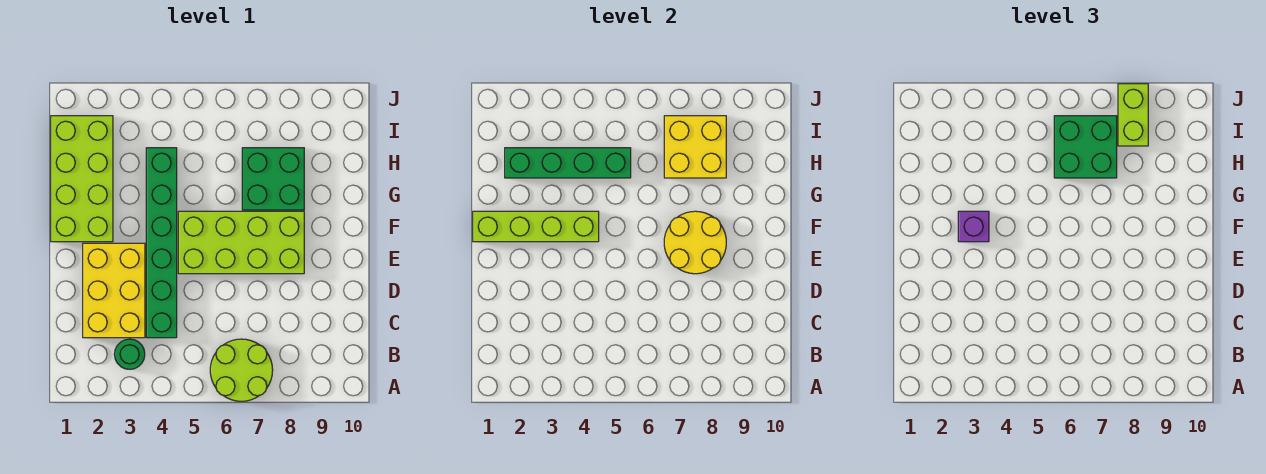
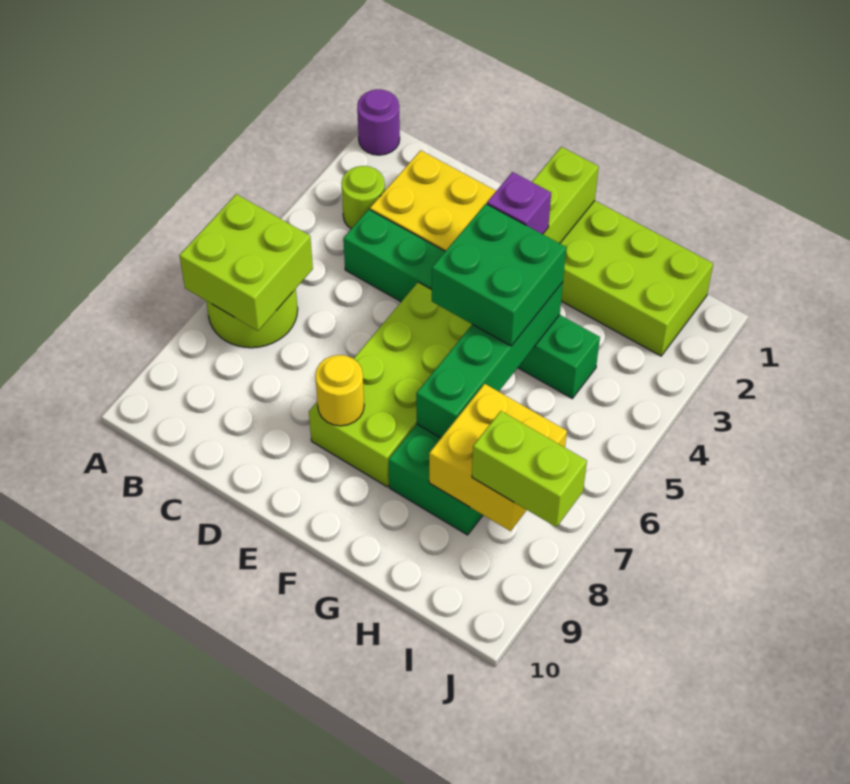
none -> purple 1x1 round brick [357,89,400,155]
none -> lime 2x2 brick [179,194,313,331]
green 1x1 round brick [114,339,145,369] -> lime 1x1 round brick [341,166,385,229]
yellow 2x2 round brick [664,211,726,274] -> yellow 1x1 round brick [315,355,364,426]
green 1x4 brick [505,148,631,178] -> green 1x4 brick moved to [416,282,563,438]
green 2x2 brick [1054,116,1117,178] -> green 2x2 brick moved to [432,204,566,346]

